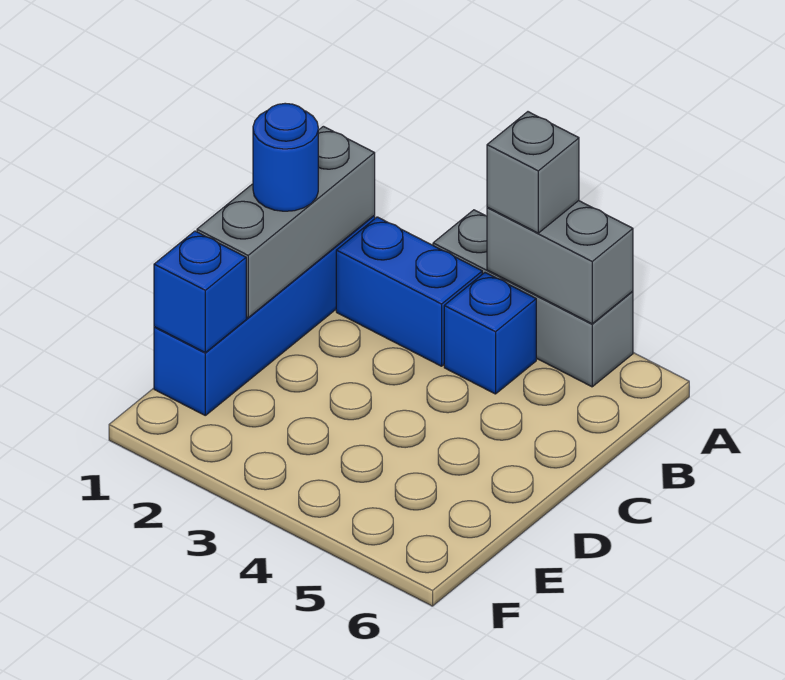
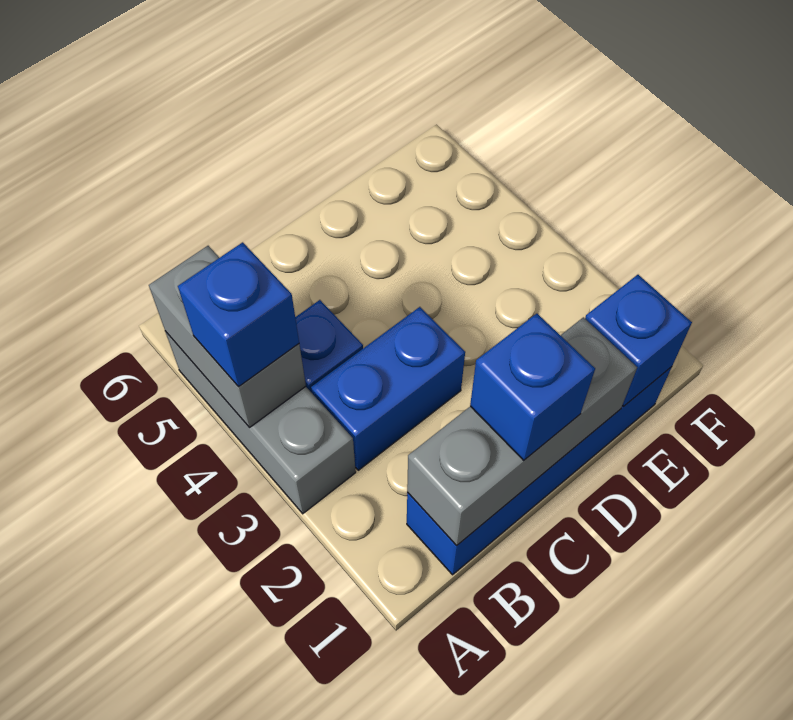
grey 1x1 brick [487,112,579,233] -> blue 1x1 brick [178,242,299,387]
blue 1x2 brick [336,217,482,366] -> blue 1x2 brick turned to [311,307,465,470]
blue 1x1 round brick [253,103,318,211] -> blue 1x1 brick [470,314,595,460]

